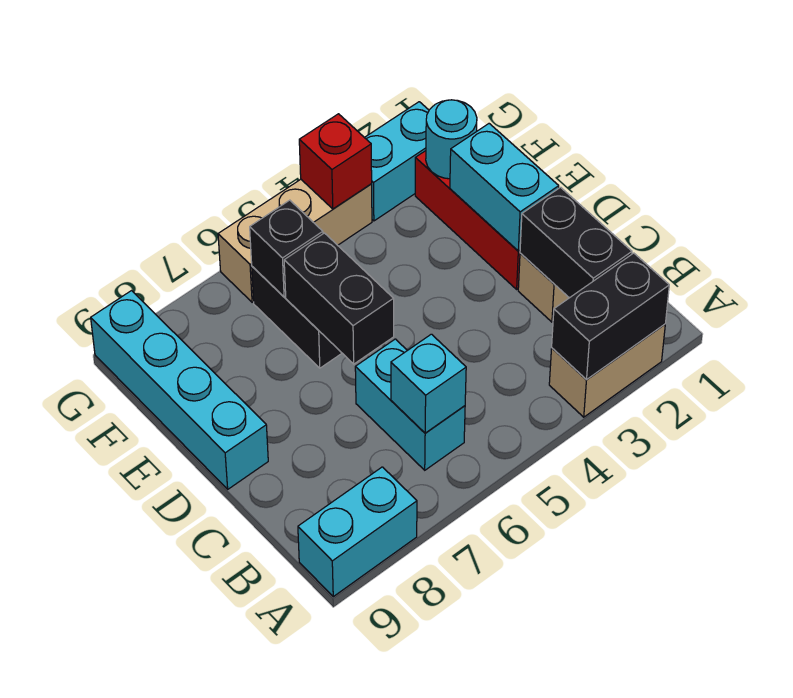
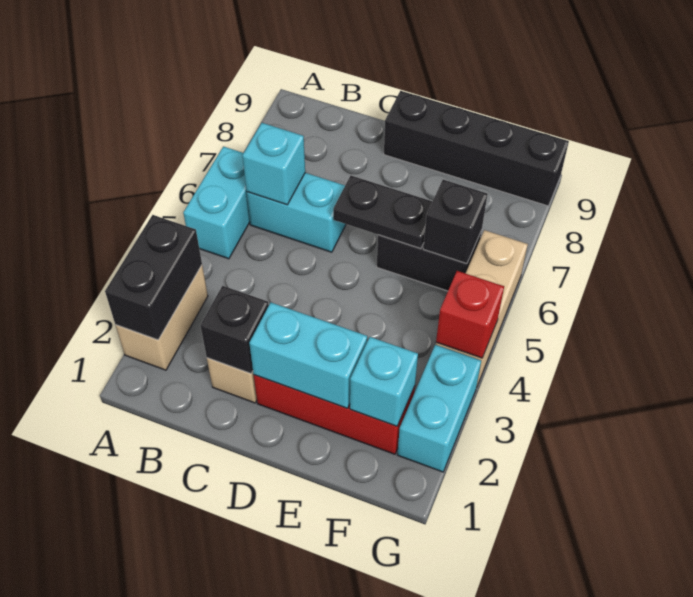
cyan 1x2 brick [298,467,417,597] -> cyan 1x2 brick moved to [183,147,250,259]
black 1x2 brick [520,187,632,298] -> black 1x1 brick [200,286,269,373]
black 1x2 brick [284,233,394,364] -> black 1x2 plate [333,176,432,249]
cyan 1x4 brick [91,291,268,489] -> black 1x4 brick [384,91,569,206]
cyan 1x1 round brick [426,100,477,179] -> cyan 1x1 brick [350,337,418,426]

